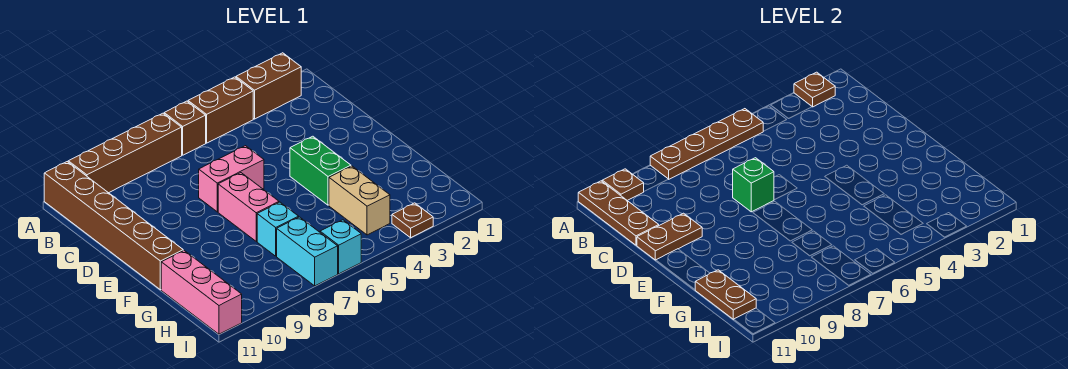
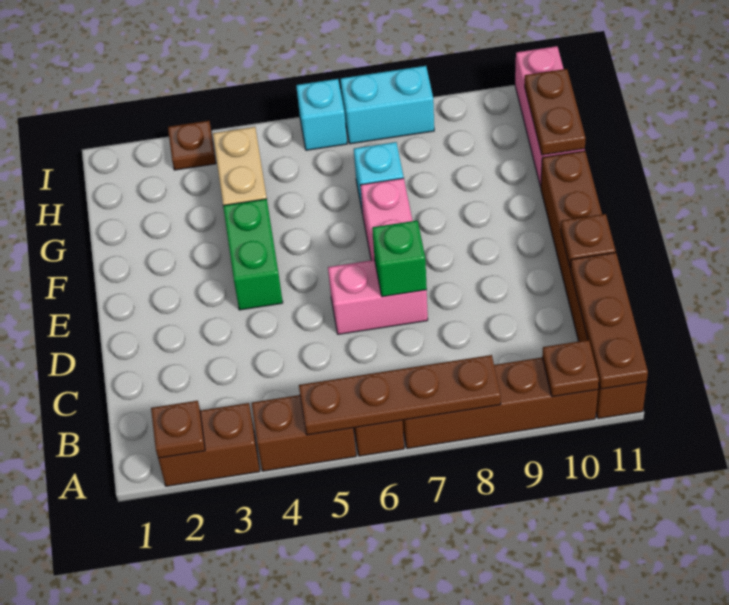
brown 1x2 plate [637,213,702,260] -> brown 1x1 plate [561,214,616,268]
cyan 1x2 brick [277,217,338,286] -> cyan 1x2 brick turned to [340,66,434,144]

